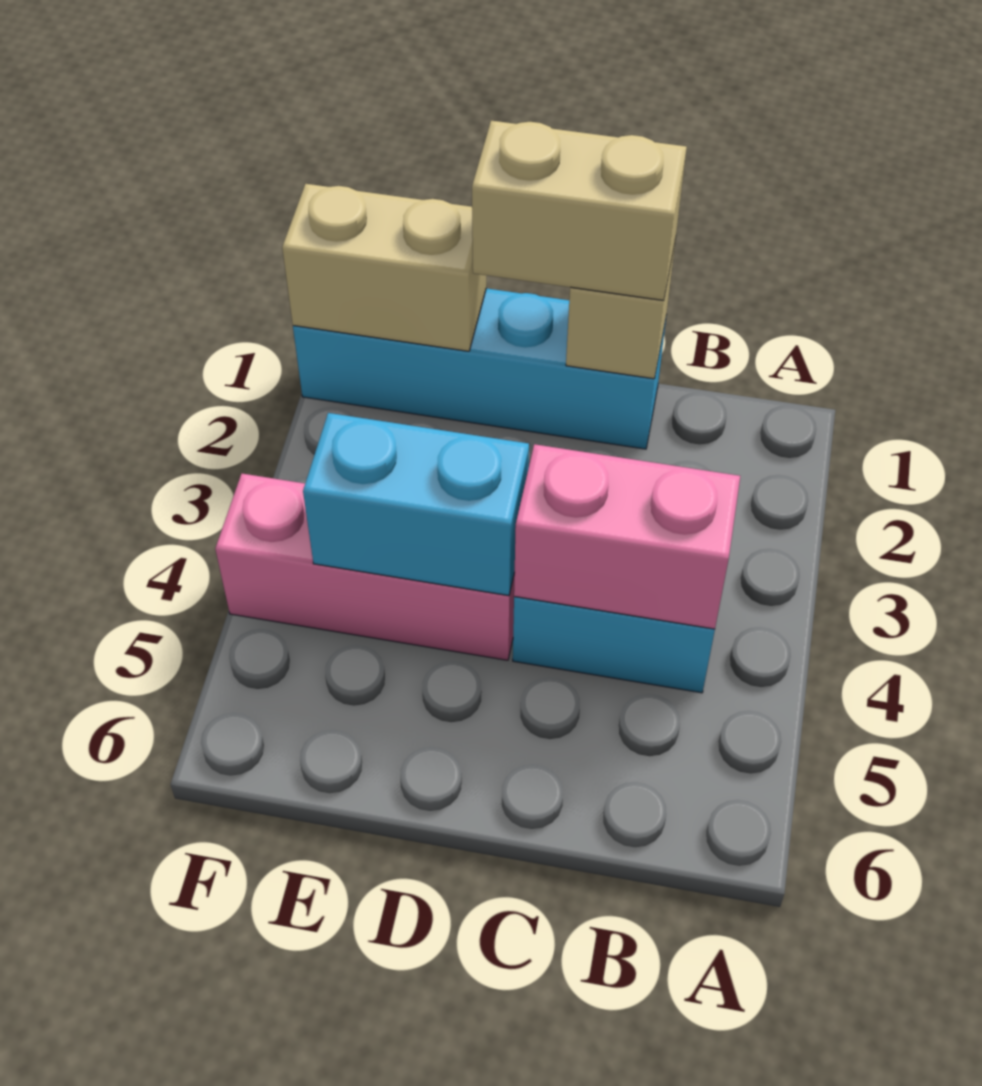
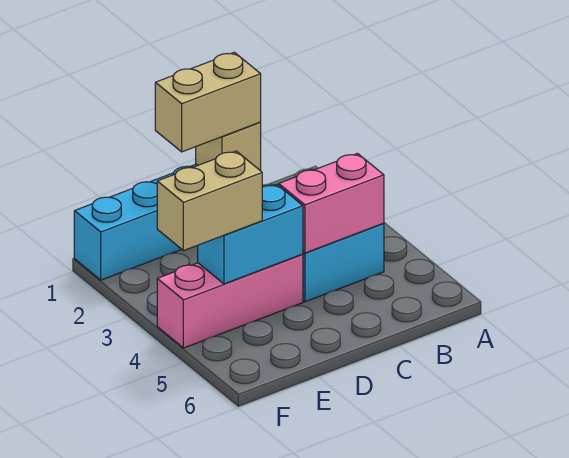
tan 1x2 brick [282,184,486,351] -> tan 1x2 brick moved to [157,151,262,251]

